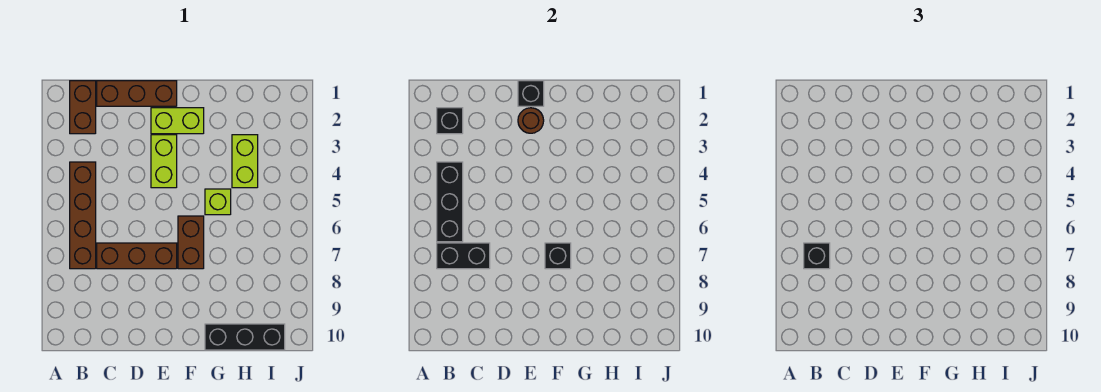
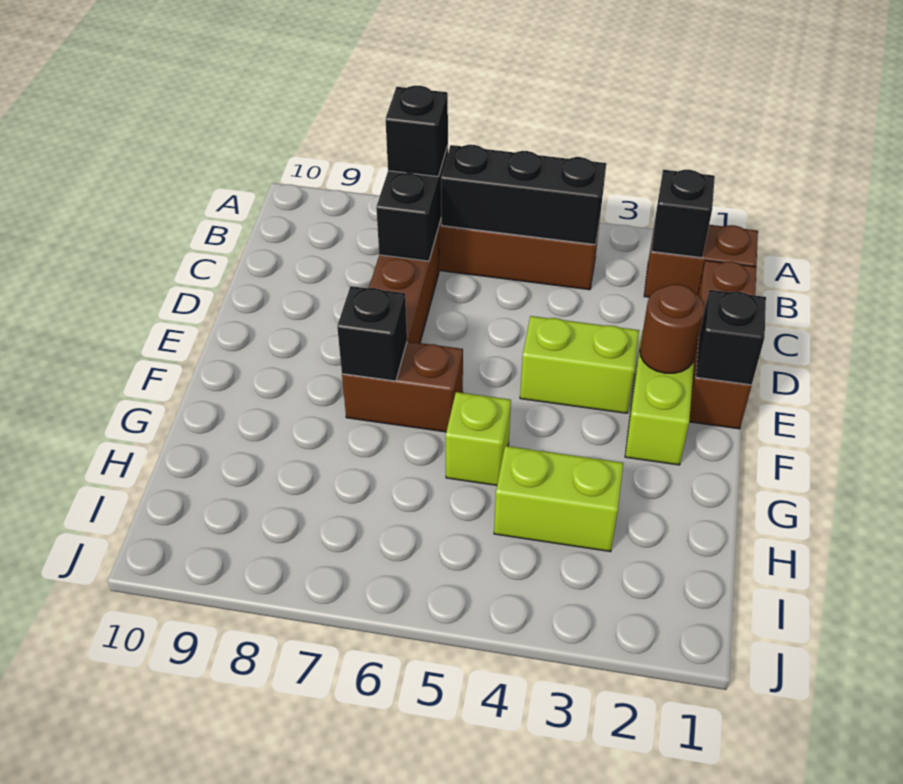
black 1x3 brick [205,324,285,350] -> none

